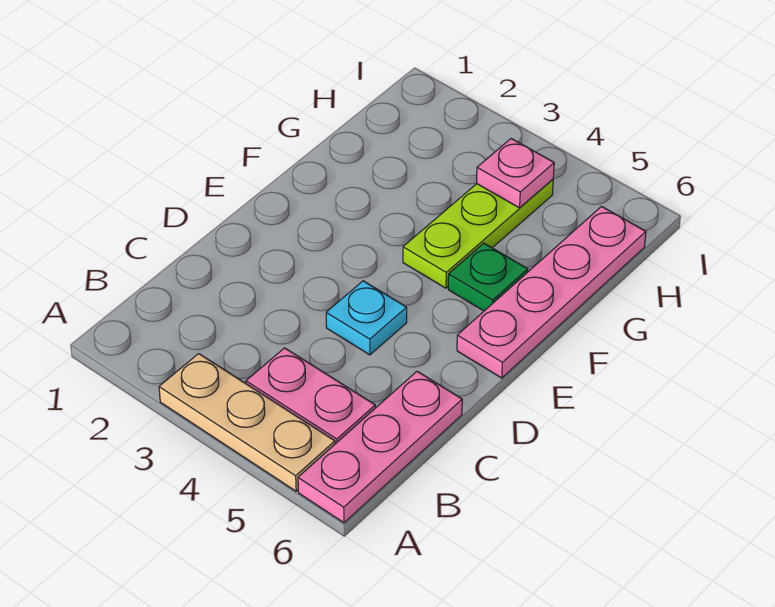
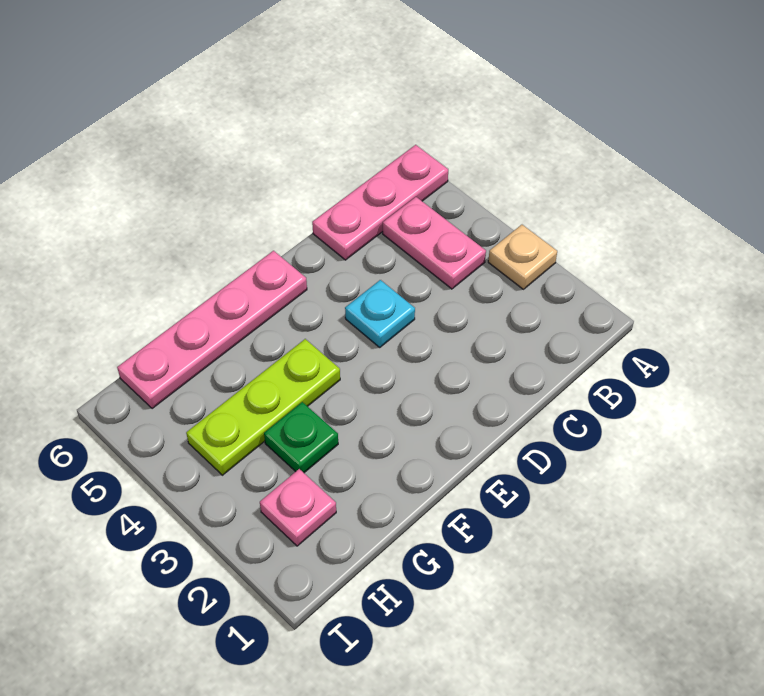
tan 1x3 plate [159,354,335,491] -> tan 1x1 plate [488,225,557,289]
green 1x1 plate [448,243,528,311] -> green 1x1 plate moved to [264,402,338,473]
pink 1x1 plate [477,139,554,208] -> pink 1x1 plate moved to [260,469,336,546]

